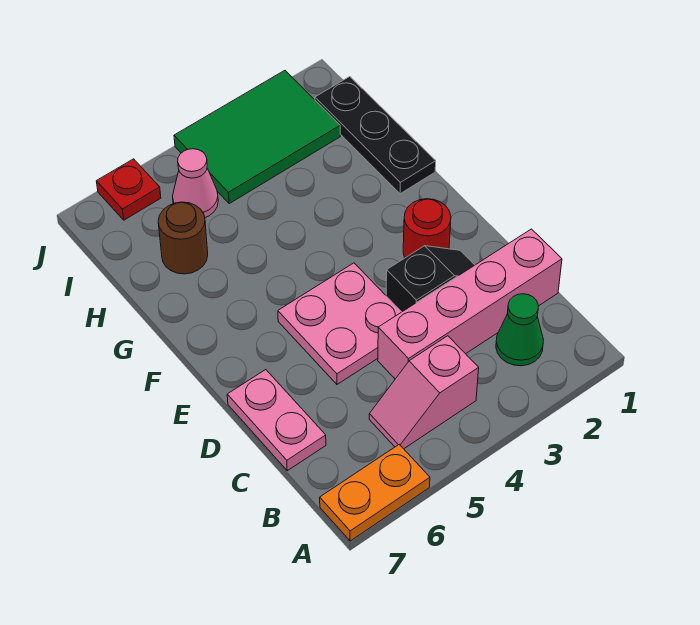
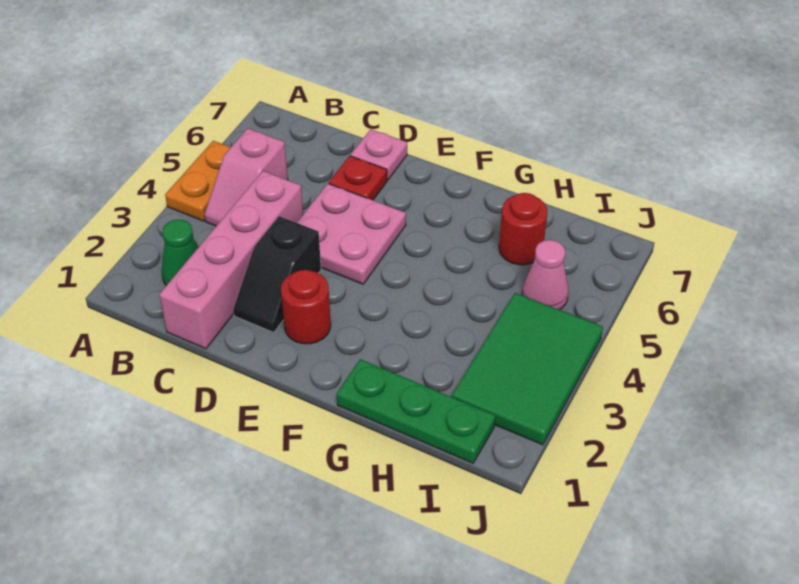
orange 1x2 plate [320,444,430,541] -> orange 1x2 plate moved to [165,141,231,221]
pink 1x2 slope [369,336,479,449] -> pink 1x2 slope turned to [204,128,288,226]
pink 1x2 plate [227,370,326,471] -> pink 1x1 plate [351,129,407,180]
black 1x3 plate [315,77,436,194] -> green 1x3 plate [337,359,495,463]
brown 1x1 round brick [158,202,208,274] -> red 1x1 round brick [499,193,547,265]
red 1x1 plate [96,159,161,220] -> red 1x1 plate moved to [329,156,387,200]

